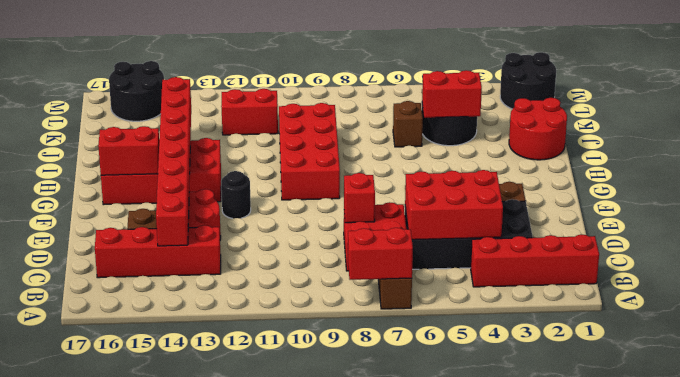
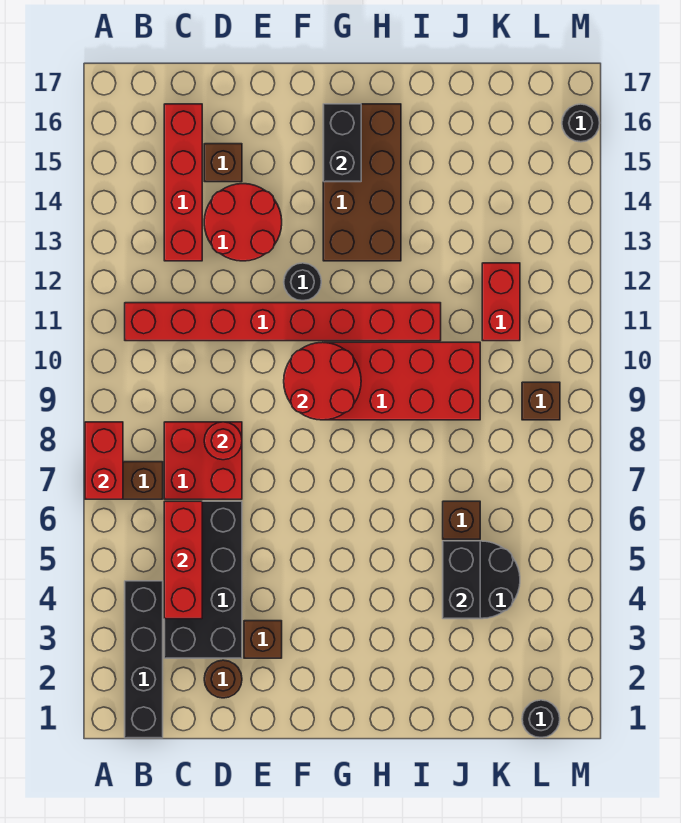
red 1x4 brick [471,235,599,287] -> black 1x4 brick [125,581,163,738]
red 2x3 brick [405,170,503,240] -> red 1x3 brick [164,501,202,619]
red 1x8 brick [156,77,191,246] -> red 1x8 brick moved to [125,303,441,341]
none -> brown 1x1 round brick [204,660,242,698]
red 1x1 brick [344,173,375,223] -> red 1x1 round brick [204,422,242,460]
red 2x4 brick [101,138,221,205] -> brown 2x4 brick [323,104,401,261]
red 1x2 brick [98,126,159,175] -> black 1x2 brick [323,104,361,182]
red 2x2 round brick [509,98,567,160] -> red 2x2 round brick moved to [284,342,361,420]
red 1x2 brick [422,70,482,118] -> black 1x2 brick [443,541,480,619]
black 2x2 round brick [500,52,556,109] -> black 1x1 round brick [522,700,560,738]
none -> brown 1x1 brick [522,382,560,420]
black 2x2 round brick [109,61,164,121] -> black 1x1 round brick [562,104,600,142]

